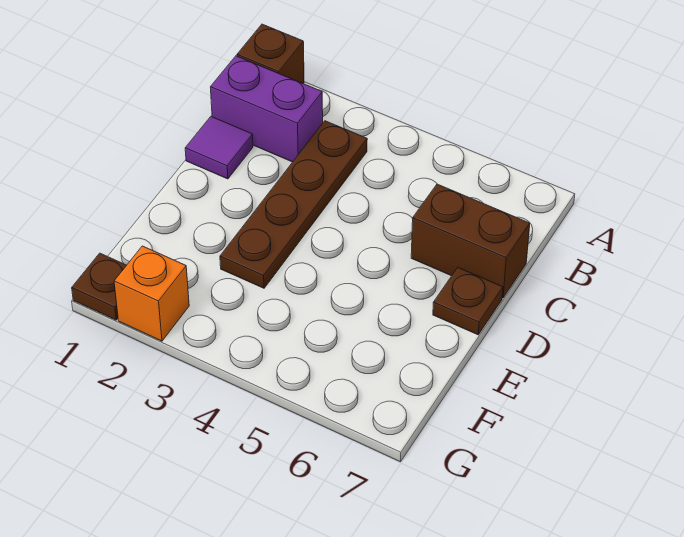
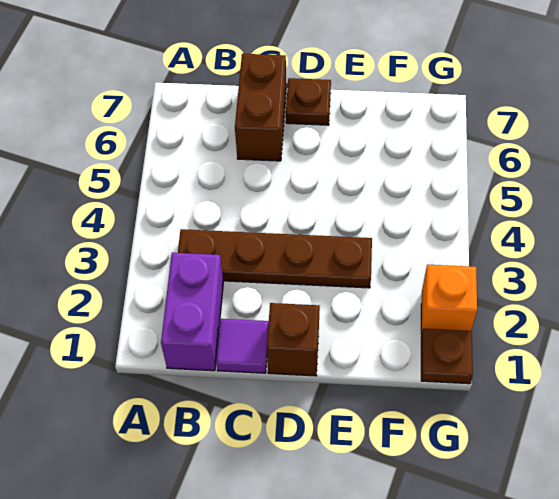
brown 1x1 brick [237,24,304,84] -> brown 1x1 brick moved to [267,303,320,376]

